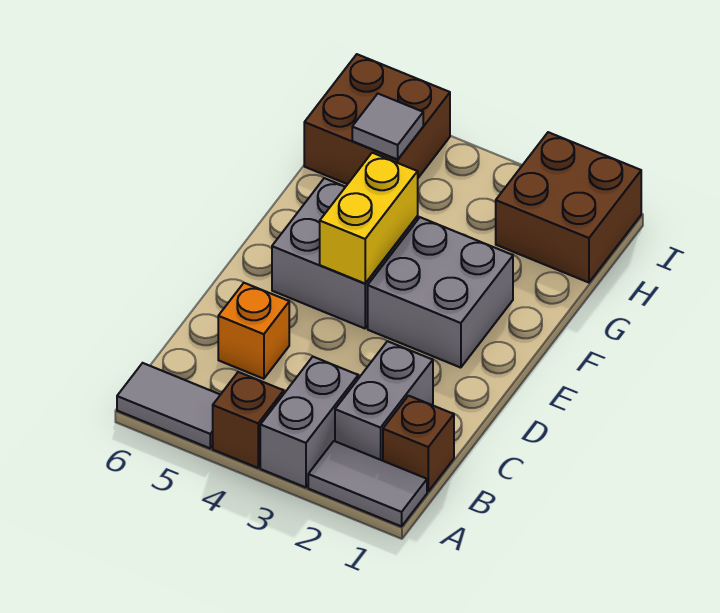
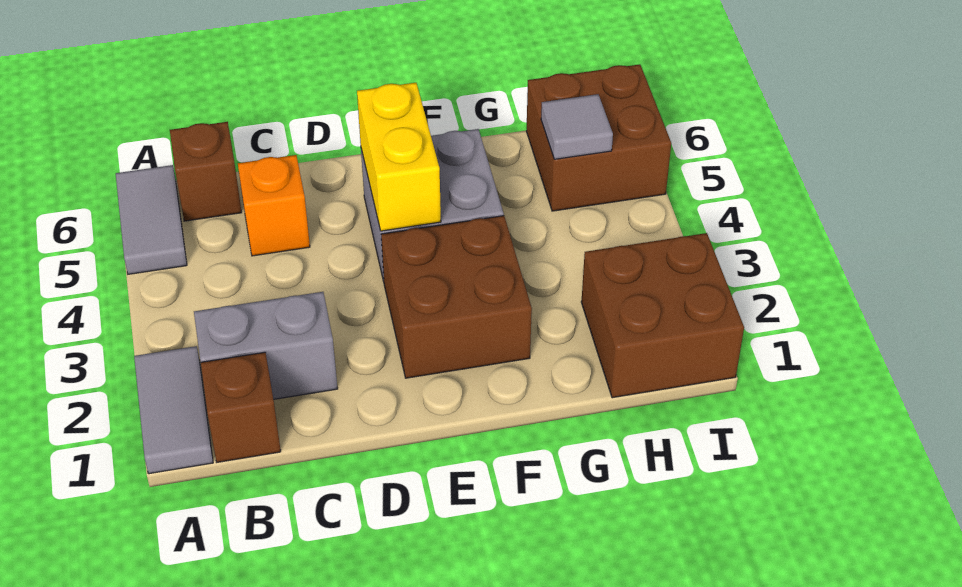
grey 1x2 brick [260,357,358,487] -> none
brown 1x1 brick [213,372,284,468] -> brown 1x1 brick moved to [170,122,242,221]
grey 2x2 brick [368,217,513,368] -> brown 2x2 brick [381,216,532,378]
yellow 1x2 brick [320,153,418,283] -> yellow 1x2 brick turned to [357,83,441,231]

